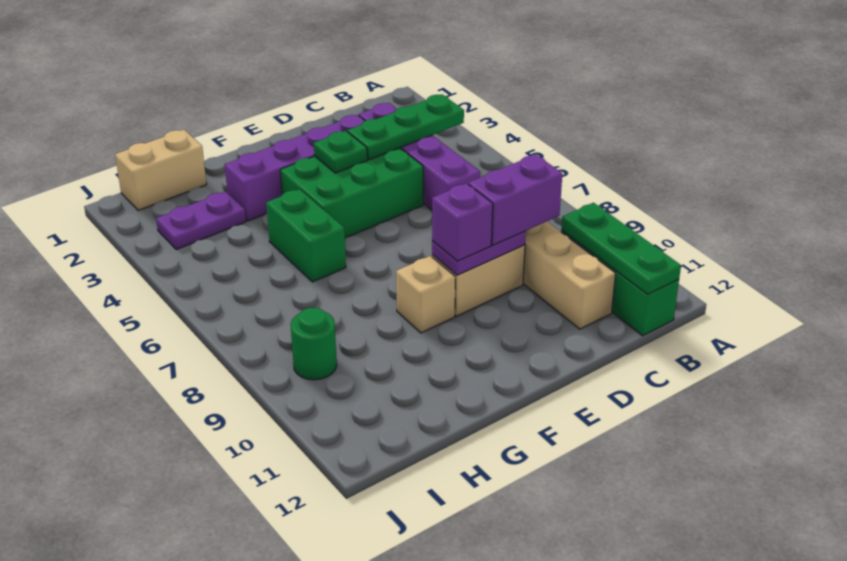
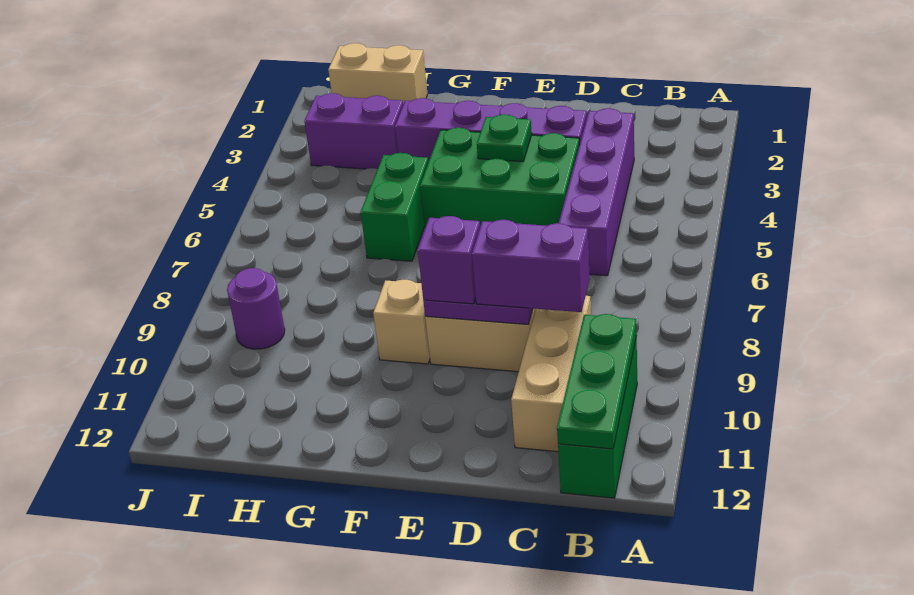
green 1x3 plate [347,94,464,160] -> none
purple 1x2 plate [156,192,246,250] -> purple 1x2 brick [304,93,403,169]
green 1x1 round brick [291,308,337,380] -> purple 1x1 round brick [227,268,285,349]

